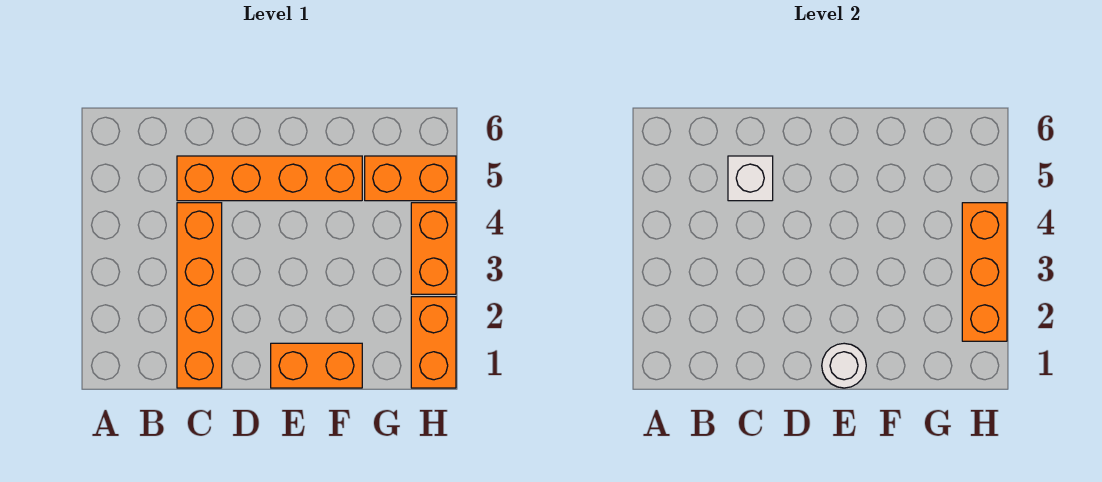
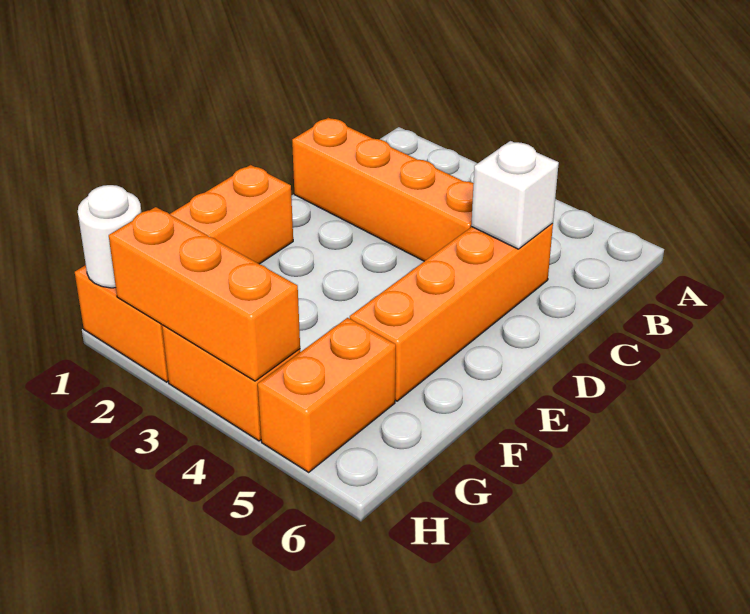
white 1x1 round brick [822,343,866,388] -> white 1x1 round brick moved to [78,185,141,288]

